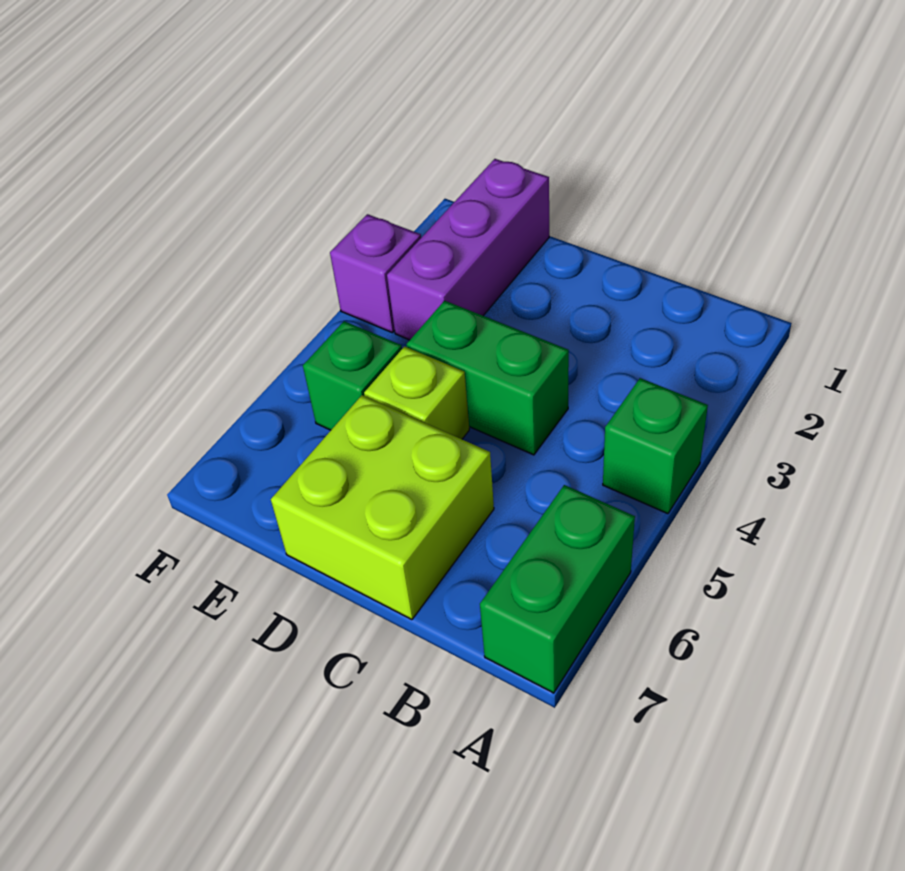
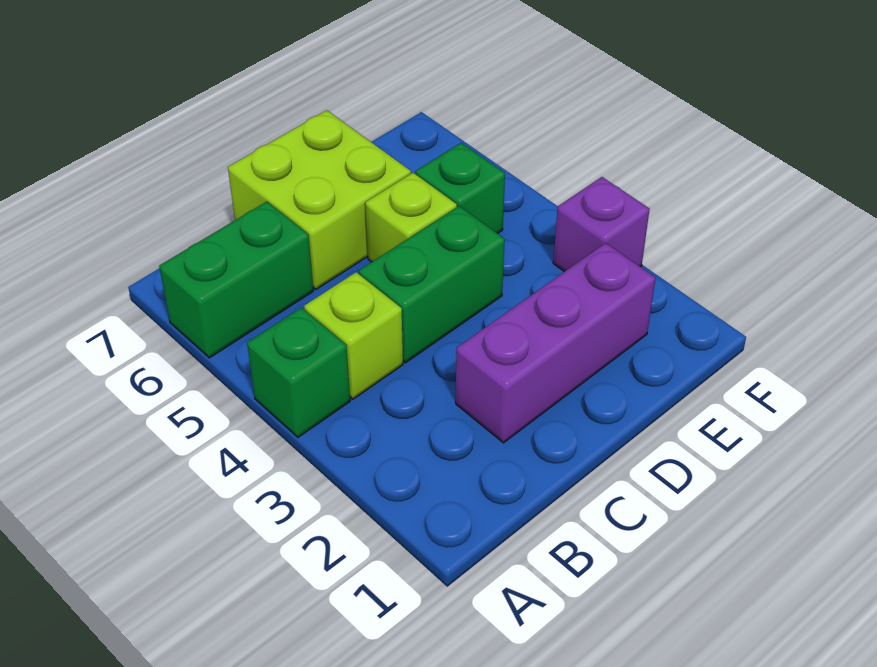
green 1x2 brick [480,485,635,693] -> green 1x2 brick turned to [159,202,313,358]
none -> lime 1x1 brick [304,272,403,399]
purple 1x3 brick [387,159,549,340] -> purple 1x3 brick turned to [456,243,656,443]

